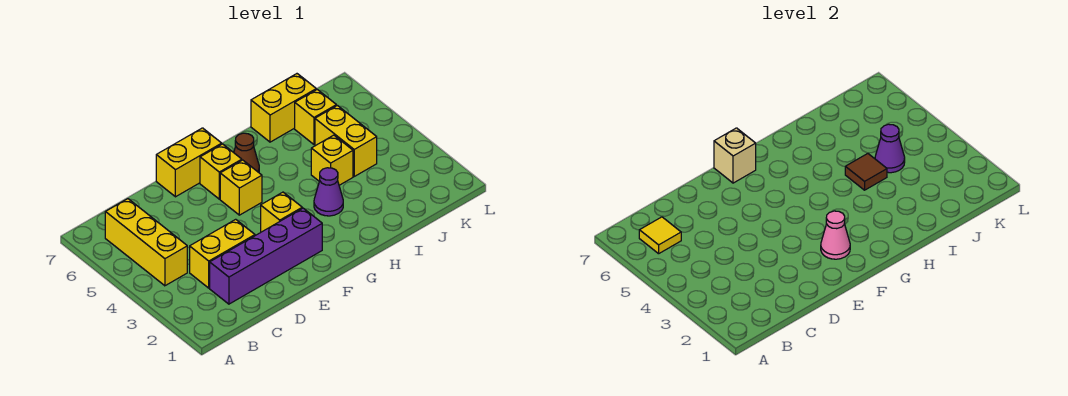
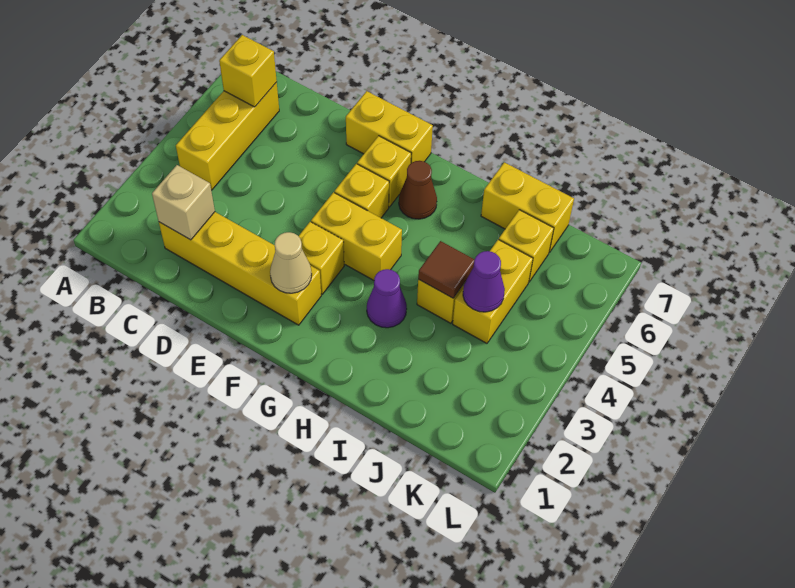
yellow 1x1 tile [639,217,681,254] -> yellow 1x1 brick [219,35,277,107]
purple 1x4 brick [210,208,322,304] -> yellow 1x4 brick [159,212,321,325]
yellow 1x2 brick [190,219,255,288] -> yellow 1x2 brick moved to [311,192,402,280]
pink 1x1 cone [821,211,850,259] -> tan 1x1 cone [270,232,312,293]
tan 1x1 brick [714,128,756,183] -> tan 1x1 brick moved to [152,165,215,240]

